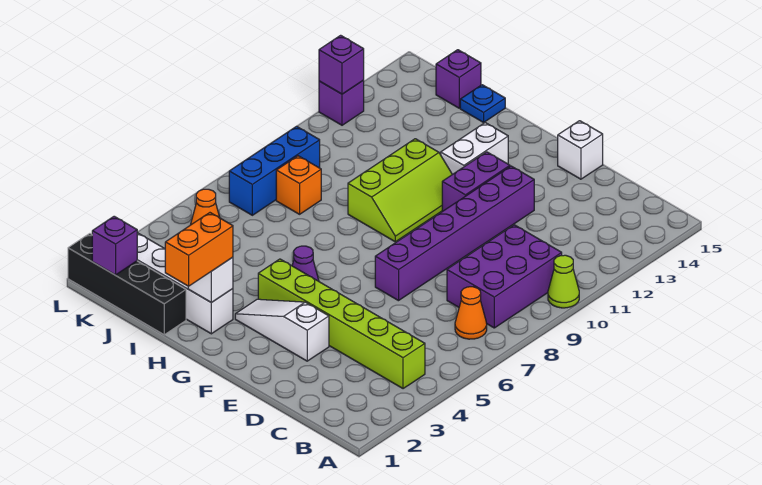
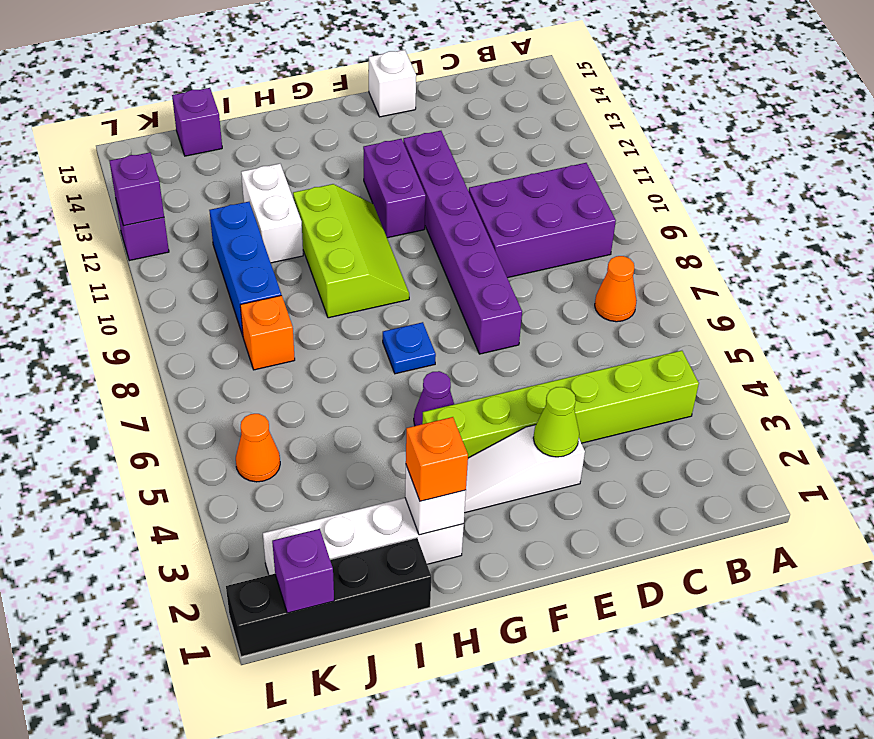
lime 1x1 cone [548,255,579,308] -> lime 1x1 cone moved to [533,387,579,457]
purple 2x3 brick [447,225,562,328] -> purple 2x3 brick turned to [469,163,616,278]
white 1x2 brick [441,123,508,174] -> white 1x2 brick moved to [241,164,303,263]
orange 1x2 brick [165,213,233,286] -> orange 1x1 brick [406,417,468,501]
blue 1x1 plate [460,85,505,122] -> blue 1x1 plate moved to [383,322,436,374]
blue 1x3 brick [229,126,320,215] -> blue 1x3 brick moved to [209,202,281,336]

